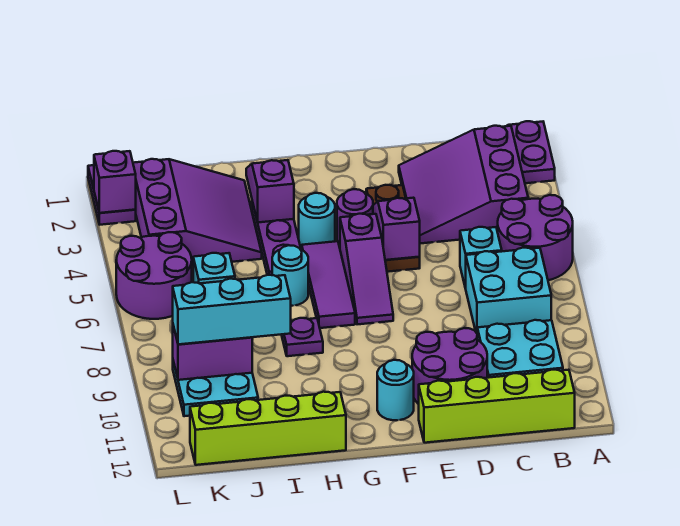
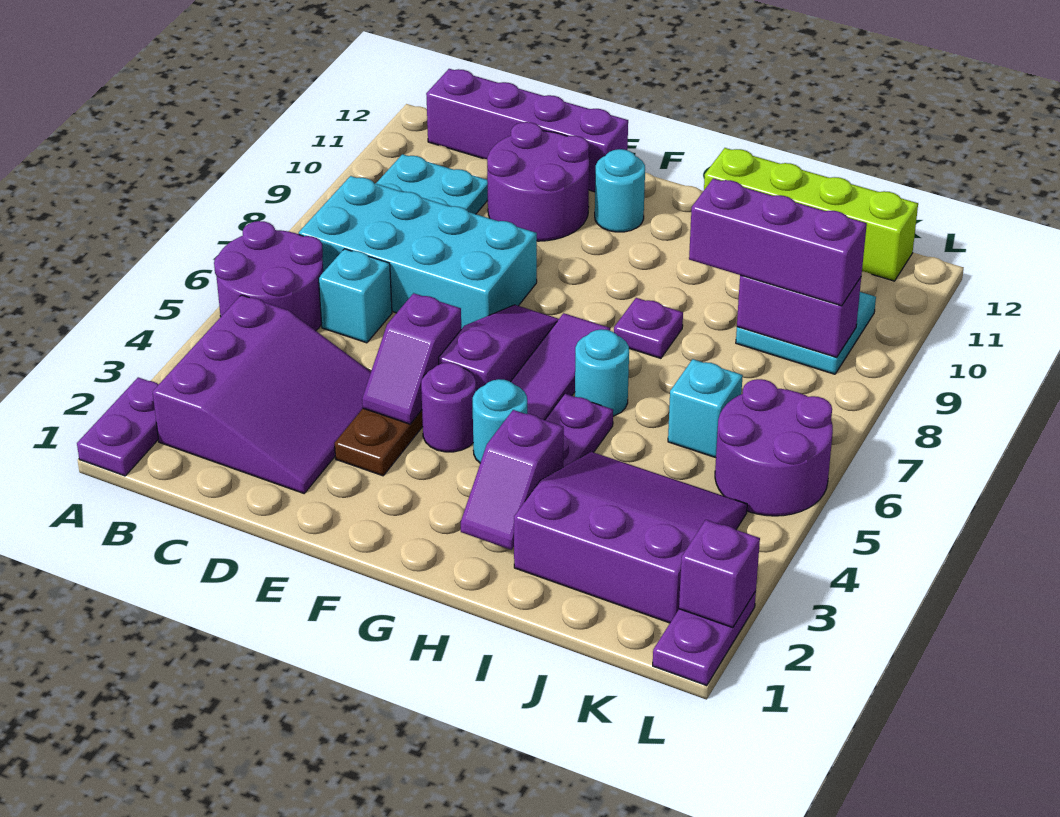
cyan 2x2 brick [466,248,551,333] -> cyan 2x4 brick [299,176,537,329]
lime 1x4 brick [419,370,575,443] -> purple 1x4 brick [426,69,628,192]
purple 3x3 slope [133,159,262,266] -> purple 3x3 slope turned to [514,452,747,623]
cyan 1x3 brick [173,275,291,344] -> purple 1x3 brick [689,178,867,306]

